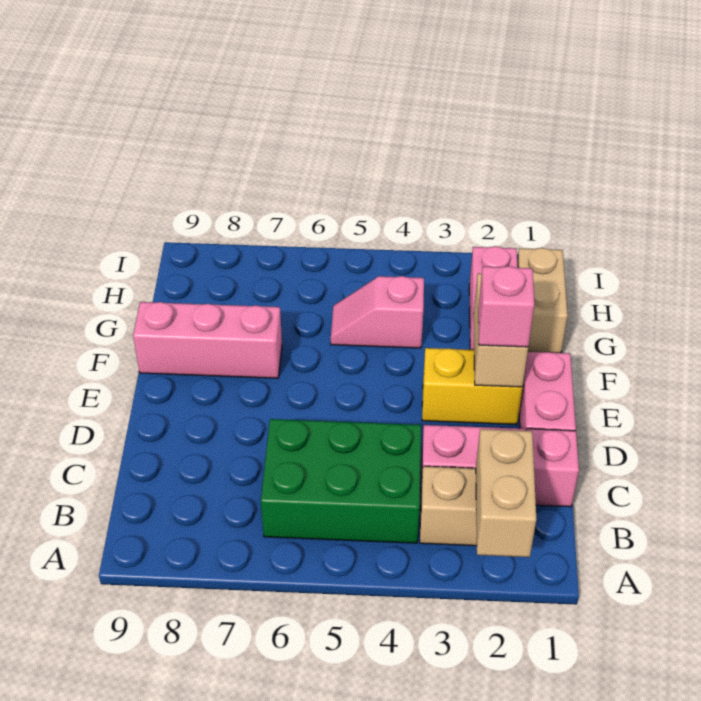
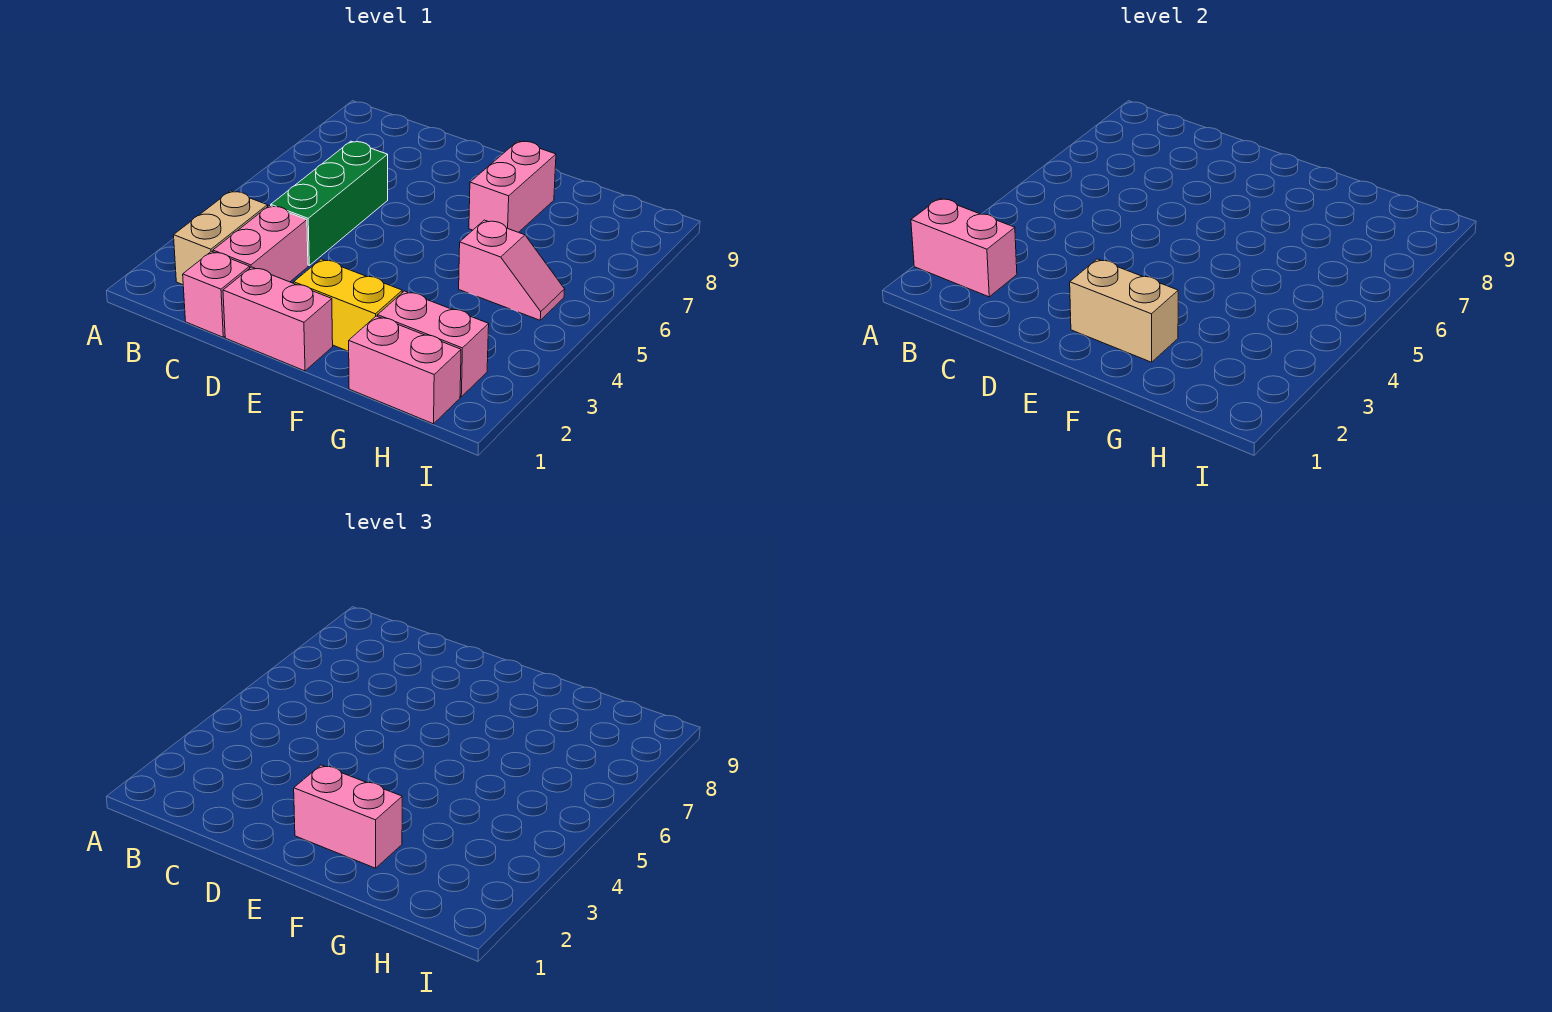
tan 1x2 brick [476,429,536,557] -> pink 1x2 brick [911,198,1017,297]
green 2x3 brick [261,419,421,543] -> green 1x3 brick [271,141,388,265]
yellow 1x2 brick [422,348,523,425] -> yellow 1x2 brick turned to [294,259,402,352]
pink 1x1 brick [478,266,534,347] -> pink 1x2 brick [294,765,402,868]
pink 1x3 brick [133,302,282,378] -> pink 1x2 brick [469,141,556,232]
tan 1x2 brick [517,248,568,353] -> pink 1x2 brick [349,316,461,424]
pink 1x2 slope [331,276,424,348] -> pink 1x2 slope turned to [459,220,565,320]

